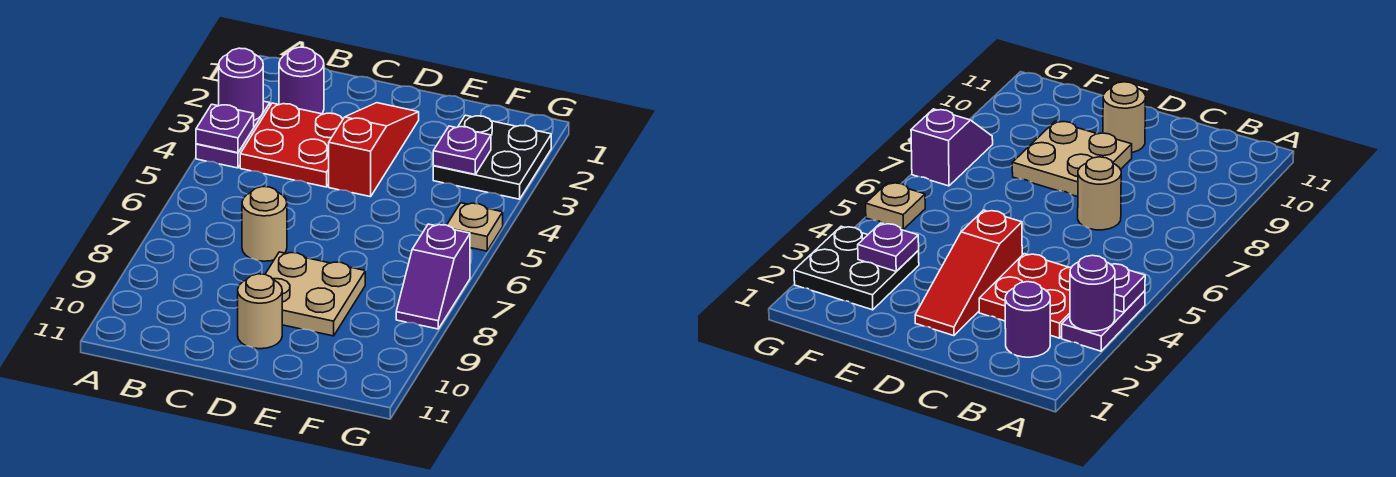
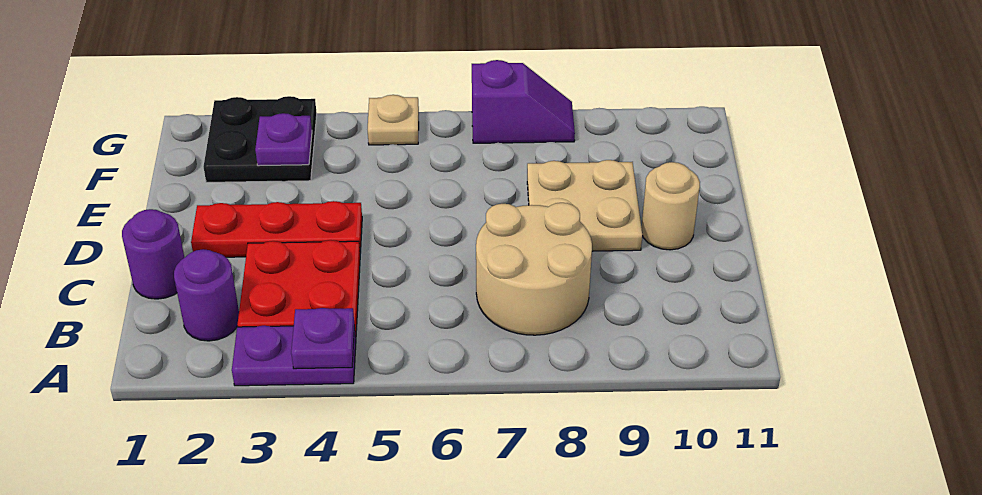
purple 1x1 round brick [219,48,263,120] -> purple 1x1 round brick moved to [122,209,184,299]
tan 1x1 round brick [242,187,287,261] -> tan 2x2 round brick [476,203,592,335]
red 1x3 slope [329,103,419,197] -> red 1x3 plate [191,201,362,257]

